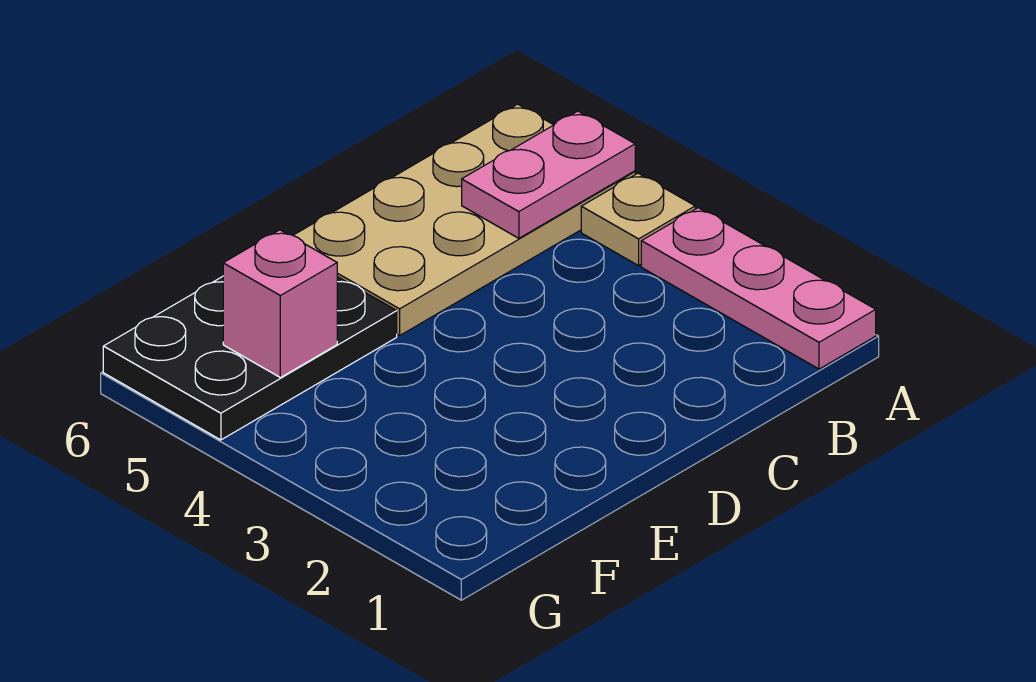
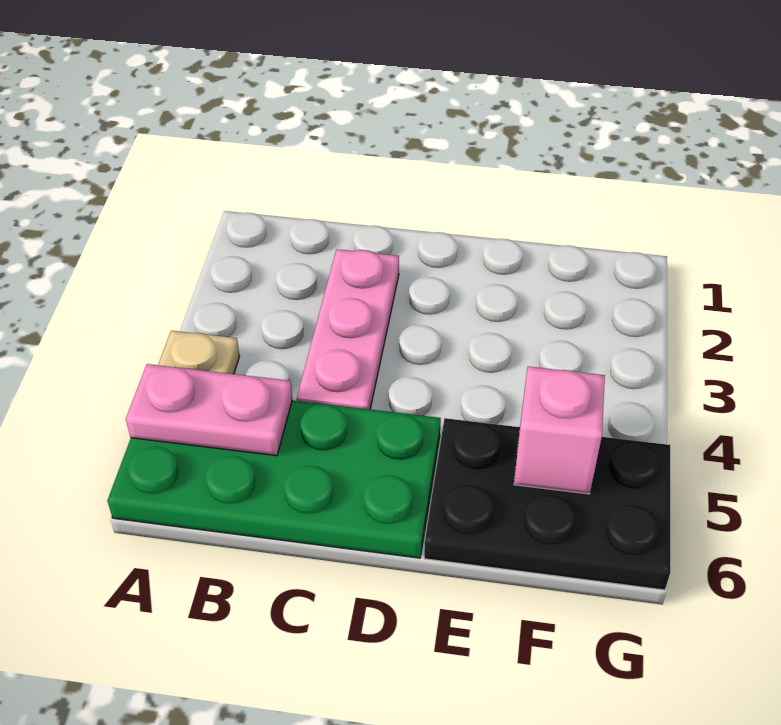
pink 1x3 plate [641,208,876,369] -> pink 1x3 plate moved to [297,249,399,409]
tan 2x4 plate [293,104,635,335] -> green 2x4 plate [107,400,441,558]

